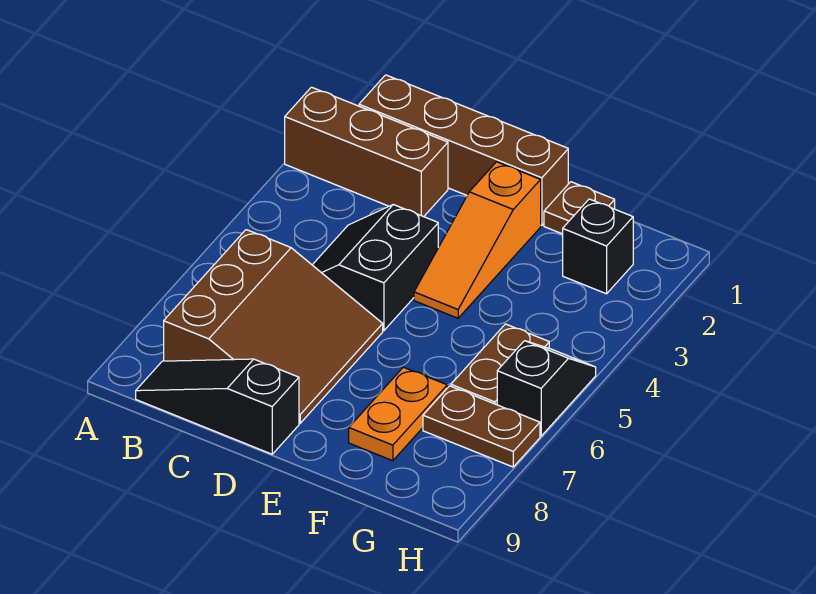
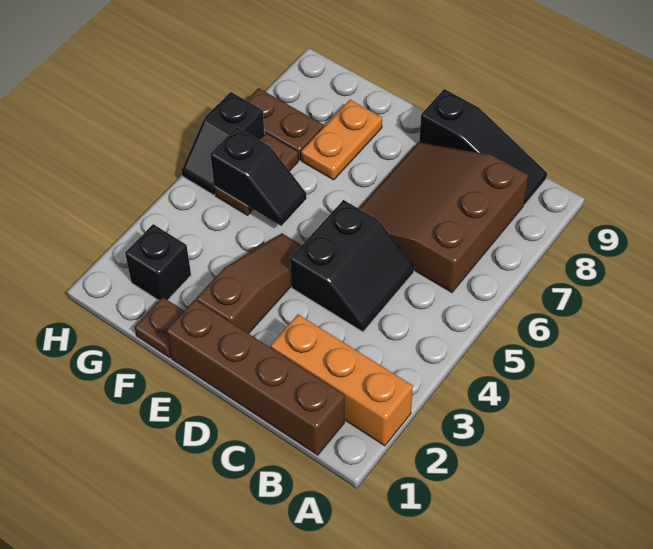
brown 1x3 brick [285,87,448,217] -> orange 1x3 brick [270,314,413,446]
orange 1x3 slope [414,162,541,318] -> brown 1x3 slope [196,233,302,334]
none -> black 1x2 slope [210,127,307,226]

